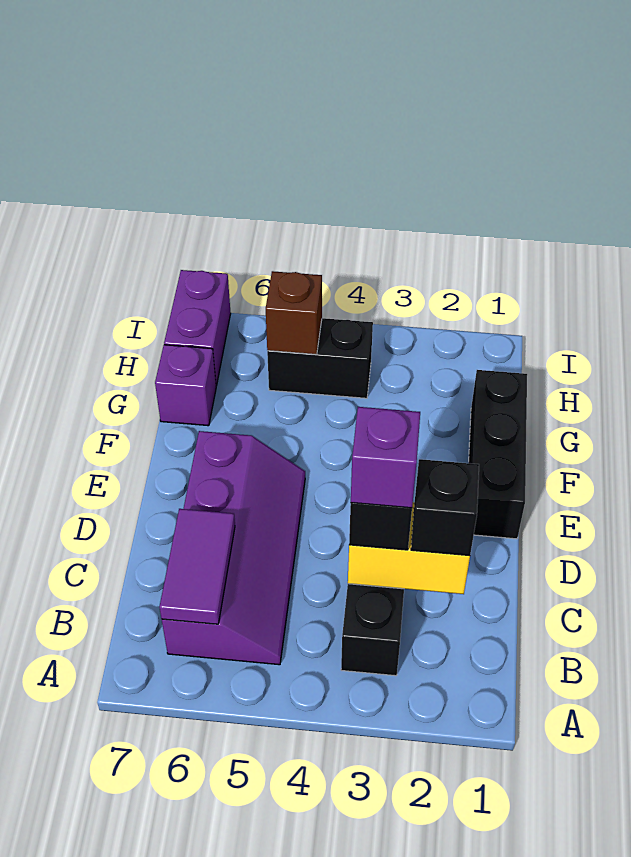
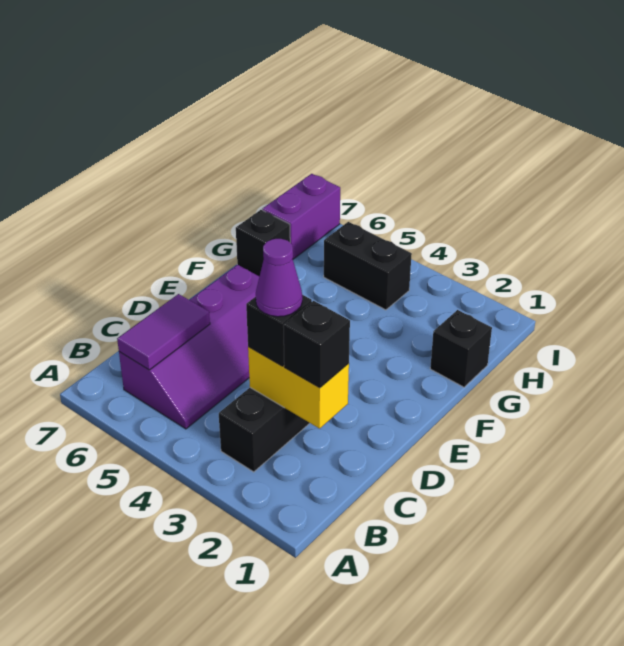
purple 1x1 brick [351,407,420,508] -> purple 1x1 cone [256,239,302,317]
black 1x3 brick [469,370,527,539] -> black 1x1 brick [430,310,492,387]
purple 1x1 brick [155,345,216,426] -> black 1x1 brick [236,210,290,276]
brown 1x1 brick [266,271,322,355] -> none

